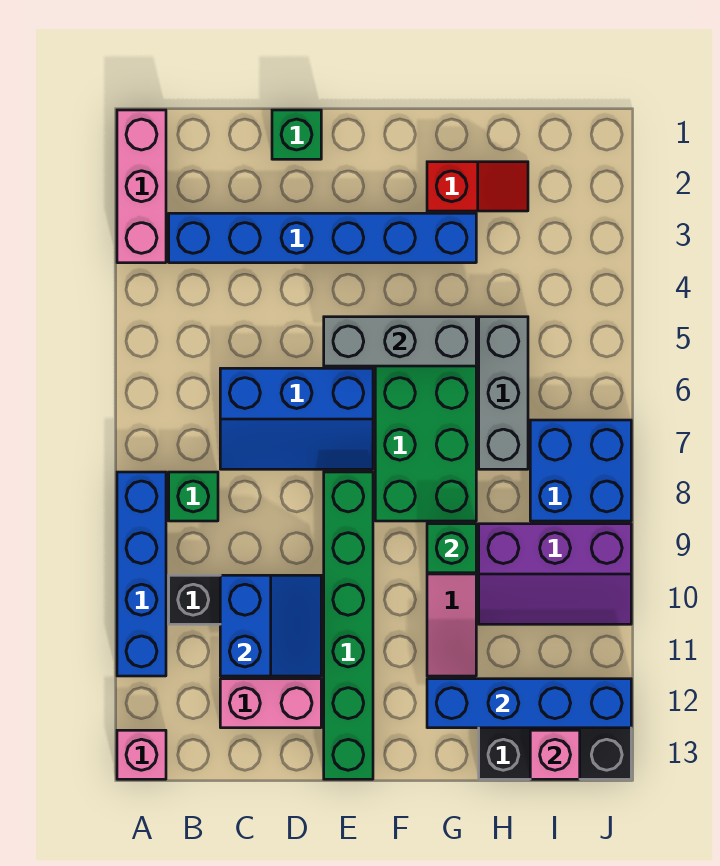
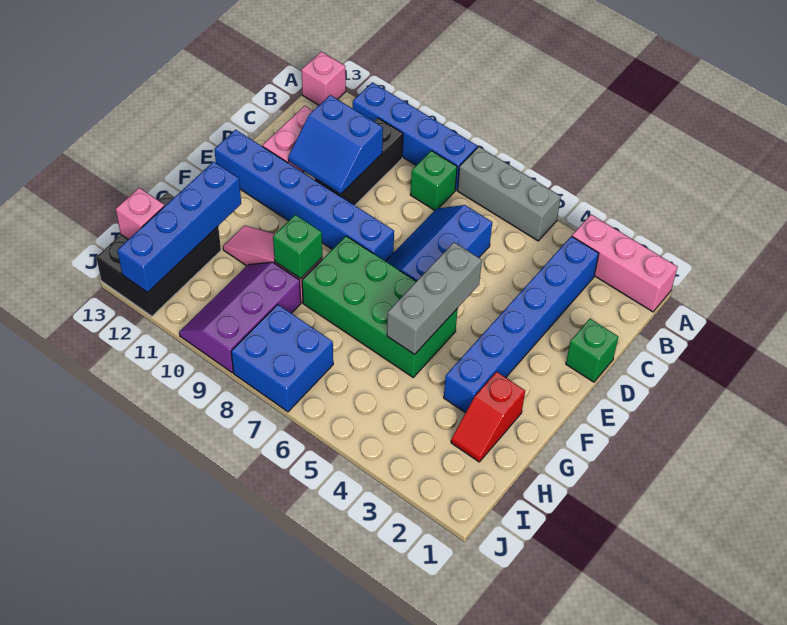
green 1x6 brick [324,472,373,779] -> blue 1x6 brick [214,130,394,261]
grey 1x3 brick [479,317,528,469] -> grey 1x3 brick moved to [457,147,561,241]

